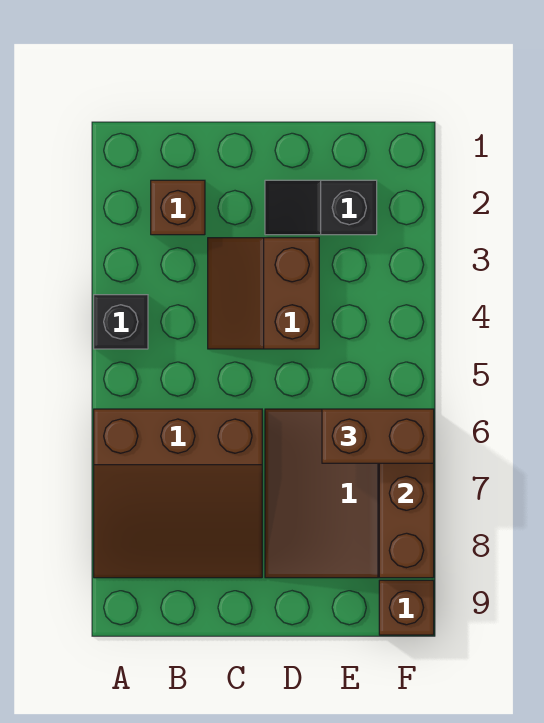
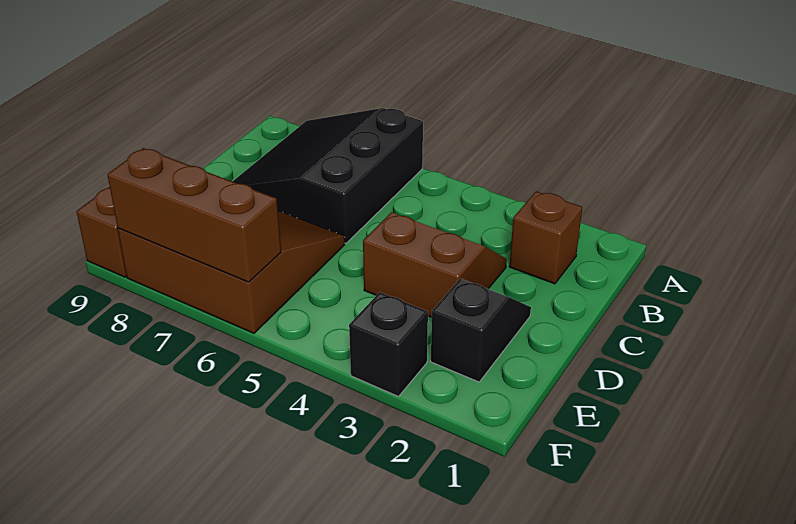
black 1x1 brick [94,295,148,349] -> black 1x1 brick moved to [349,292,428,396]
brown 3x3 slope [94,409,262,578] -> black 3x3 slope [233,108,423,243]
brown 1x2 brick [322,409,434,463] -> none

